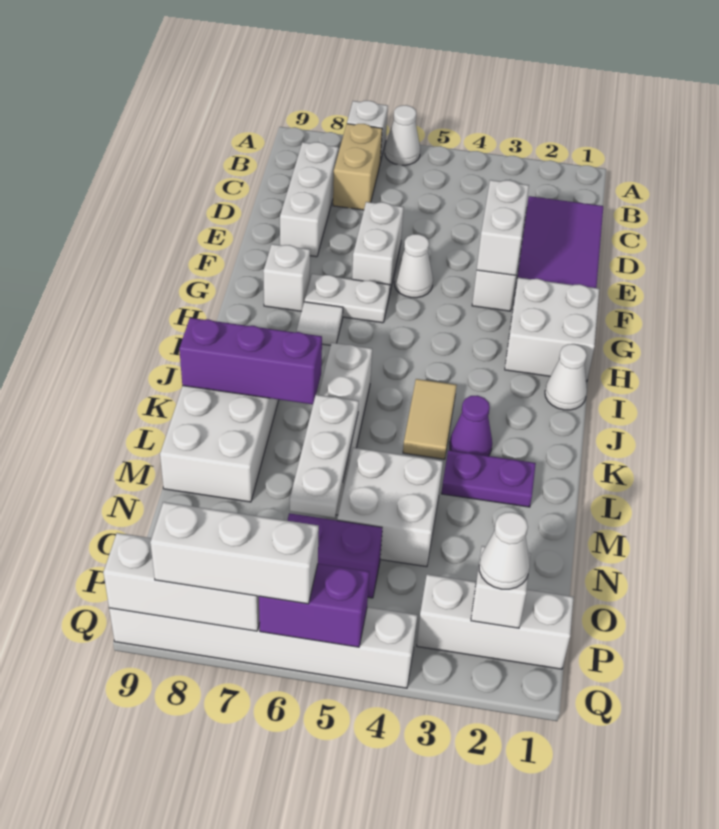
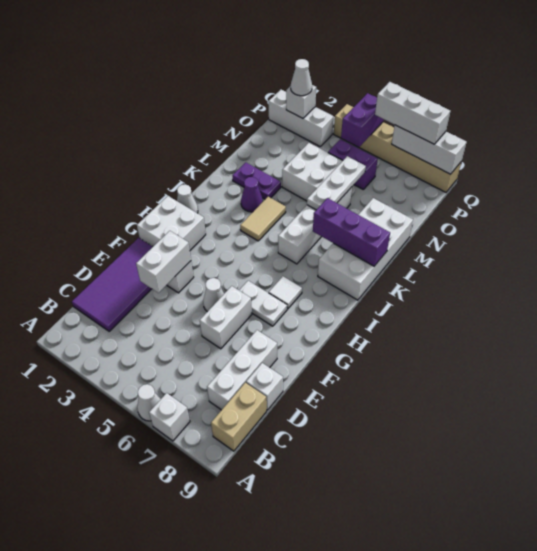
tan 1x2 brick [333,124,382,210] -> tan 1x2 brick moved to [211,383,267,451]
white 1x1 brick [263,244,310,311] -> white 1x1 brick moved to [246,363,283,410]
white 1x6 brick [109,607,417,688] -> tan 1x6 brick [334,104,461,192]
purple 1x2 brick [259,564,369,647] -> purple 1x2 brick turned to [341,93,383,147]

